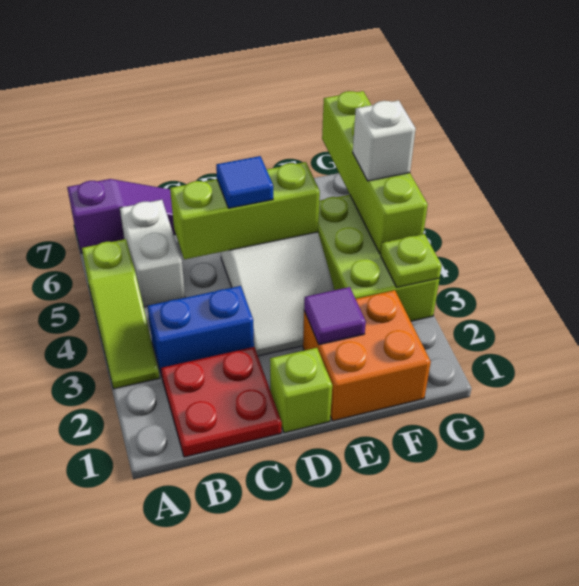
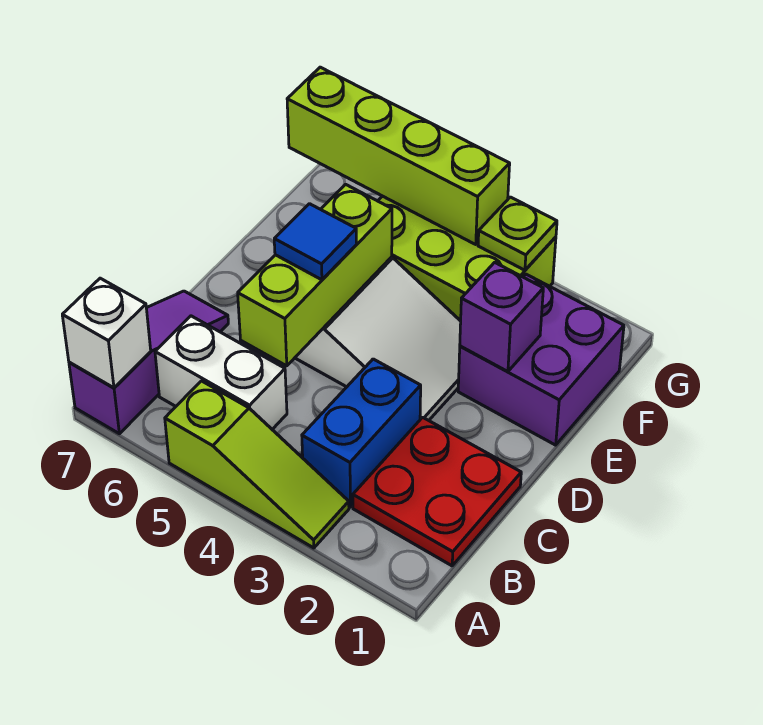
lime 1x1 brick [270,348,332,433] -> none
orange 2x2 brick [303,290,431,421] -> purple 2x2 brick [458,274,624,445]
purple 1x1 tile [304,287,366,345] -> purple 1x1 brick [460,262,543,372]
white 1x1 brick [353,100,416,181] -> white 1x1 brick moved to [62,278,151,388]

